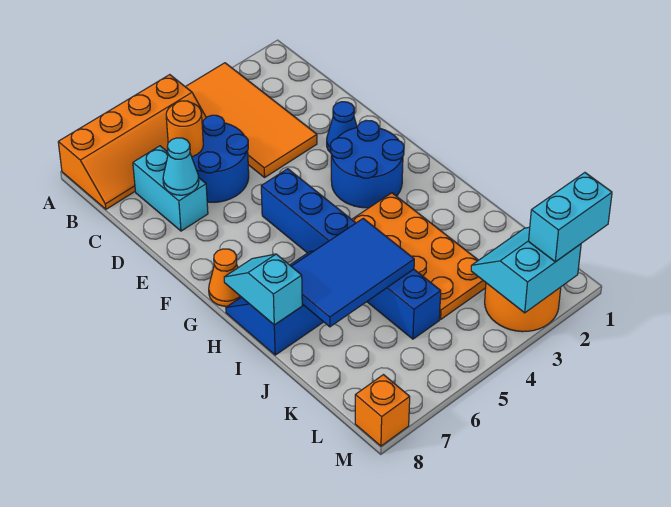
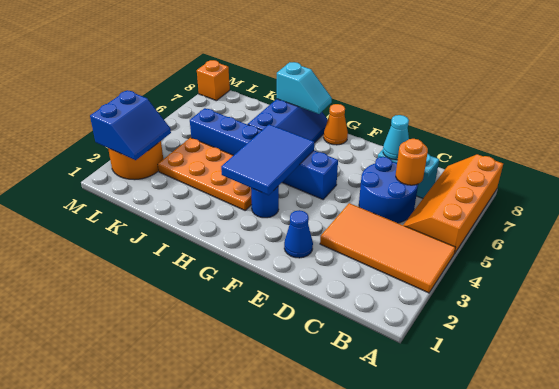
blue 2x2 round brick [331,120,404,208] -> blue 1x1 round brick [251,186,279,218]
blue 2x3 tile [291,218,414,327] -> blue 2x3 tile moved to [221,124,314,195]
cyan 2x2 slope [471,227,581,313] -> blue 2x2 slope [90,90,171,160]
cyan 1x2 brick [529,173,612,262] -> none

